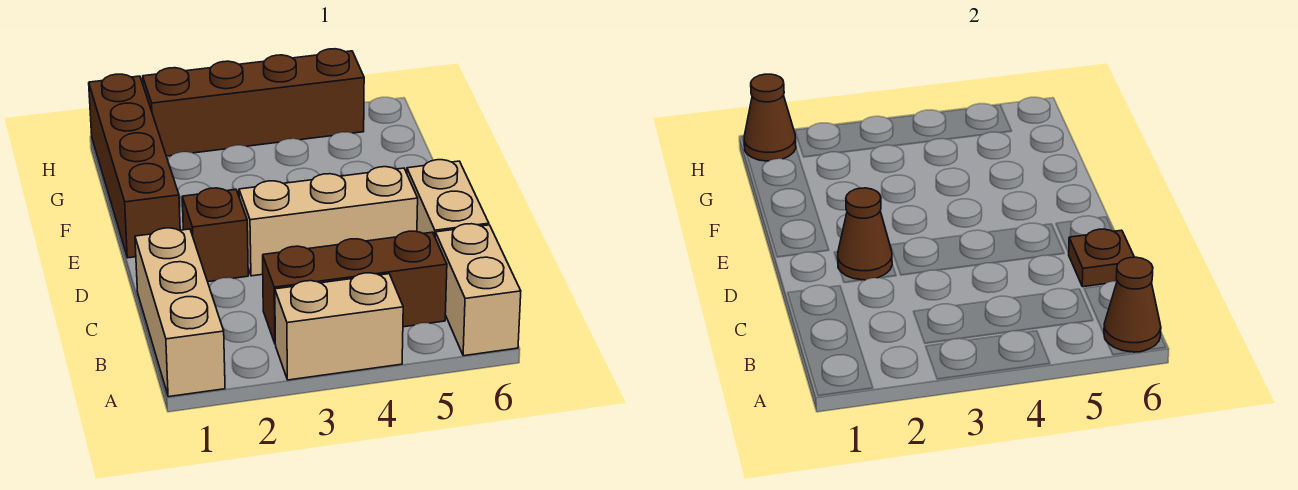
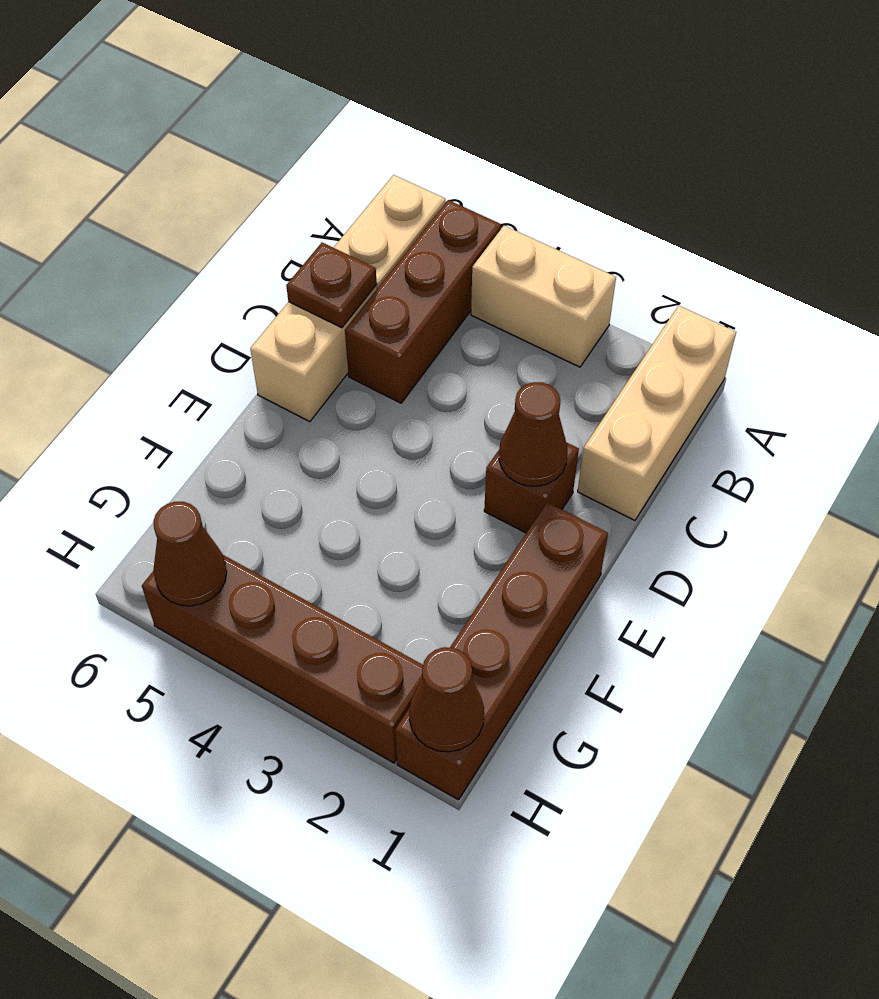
brown 1x1 cone [1104,257,1161,352] -> brown 1x1 cone moved to [153,502,227,606]
brown 1x3 brick [263,231,447,343] -> brown 1x3 brick turned to [345,200,501,403]
tan 1x3 brick [239,167,418,276] -> none

